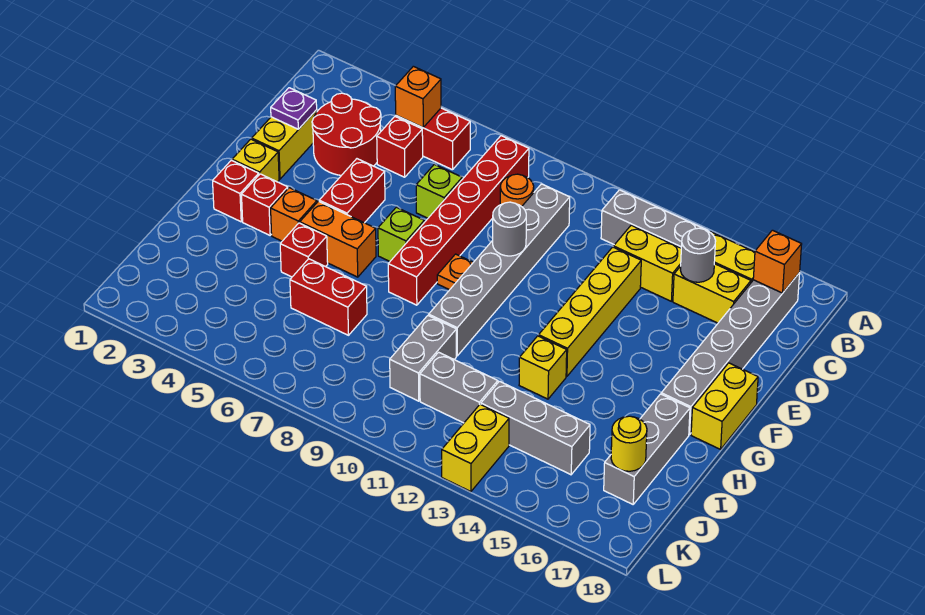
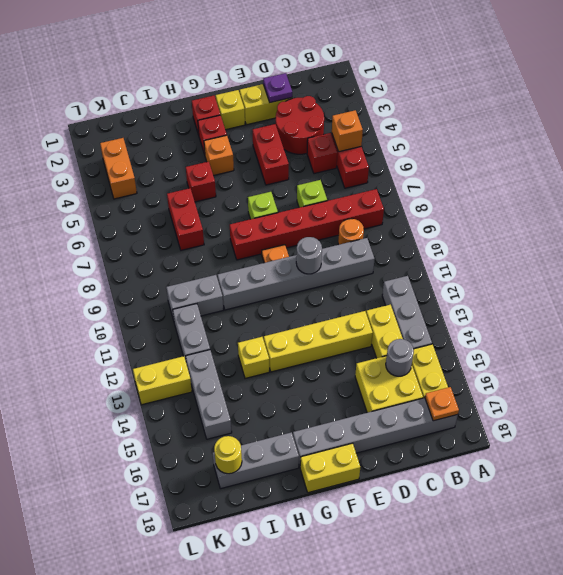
orange 1x1 brick [753,230,802,293] -> orange 1x1 plate [425,387,459,421]
yellow 1x2 brick [673,264,751,323] -> yellow 2x2 brick [355,356,423,413]
red 1x2 brick [319,159,385,223] -> red 1x2 brick turned to [253,124,289,185]
orange 1x2 brick [300,201,376,277] -> orange 1x2 brick moved to [100,138,137,199]

